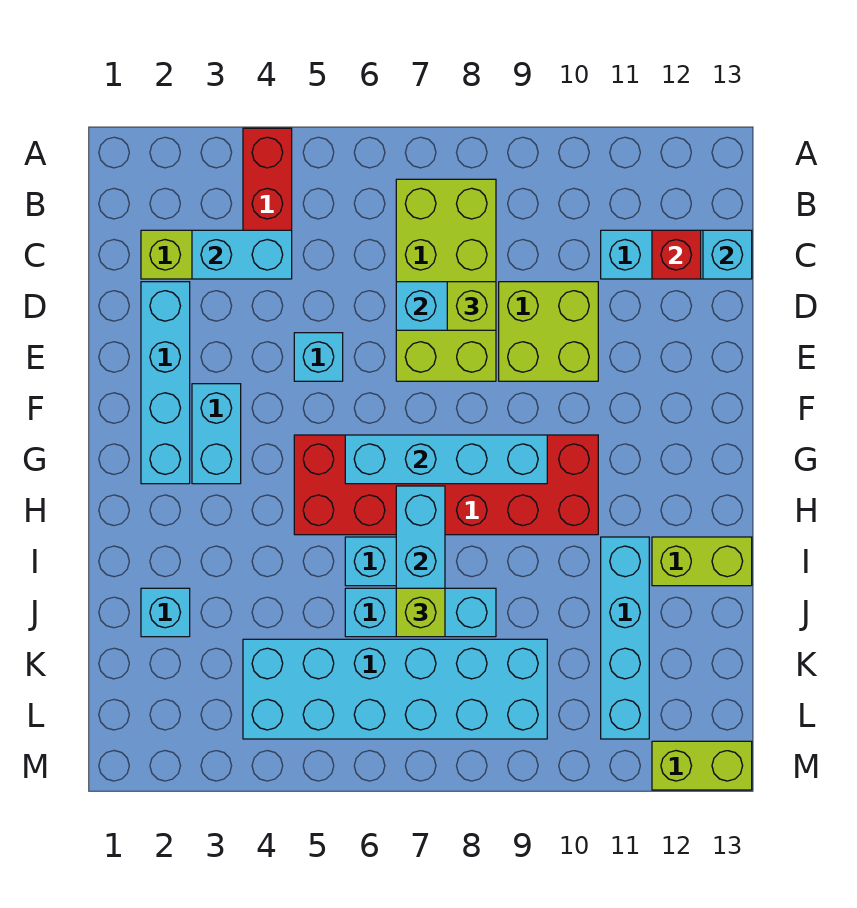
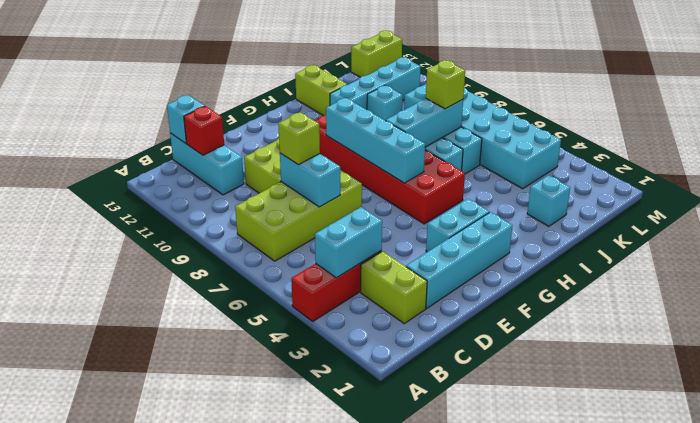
cyan 1x2 brick [192,230,292,279] -> cyan 1x2 brick turned to [315,207,382,278]
cyan 1x1 brick [294,333,343,381] -> cyan 1x1 brick moved to [367,86,403,121]
lime 1x2 brick [652,741,752,790] -> lime 1x2 brick turned to [351,31,402,77]

